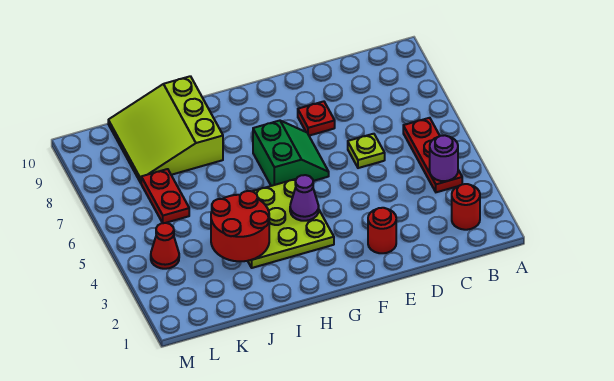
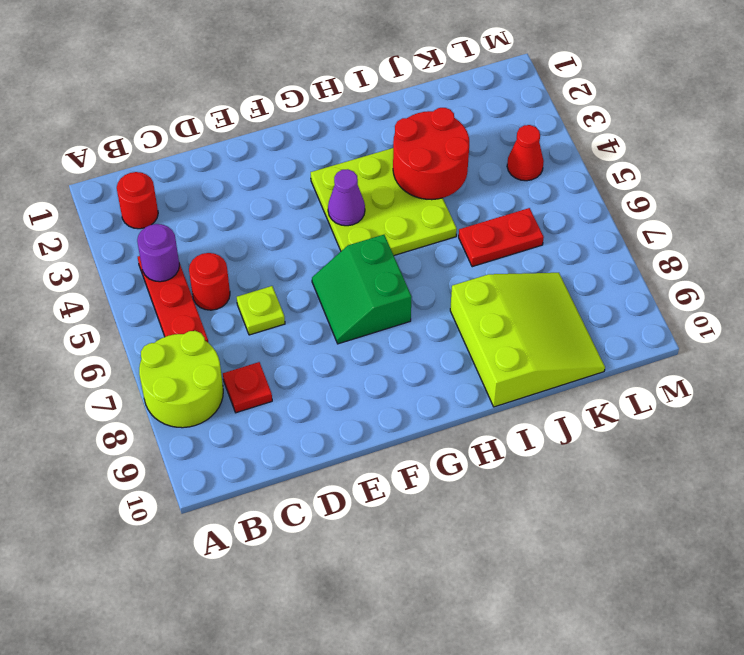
none -> lime 2x2 round brick [139,331,223,428]
red 1x1 round brick [368,208,396,253] -> red 1x1 round brick moved to [189,253,230,310]
red 1x1 plate [298,101,335,136] -> red 1x1 plate moved to [223,362,272,413]
red 1x2 plate [141,169,189,223] -> red 1x2 plate turned to [459,208,544,267]

